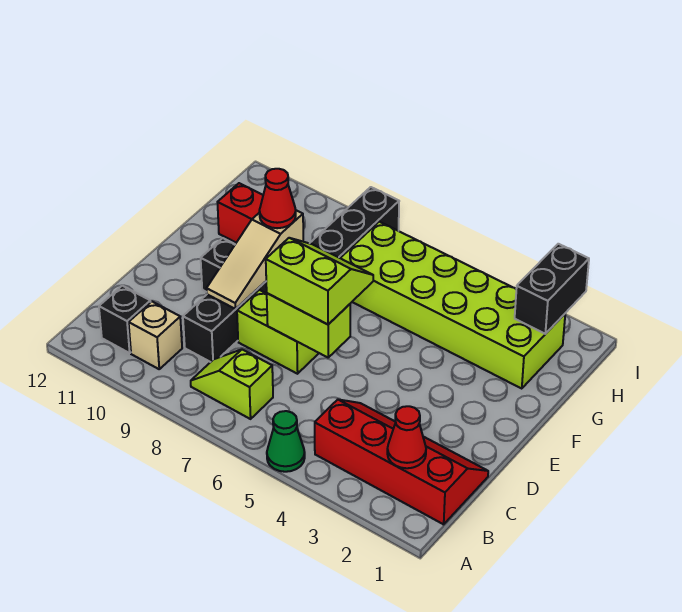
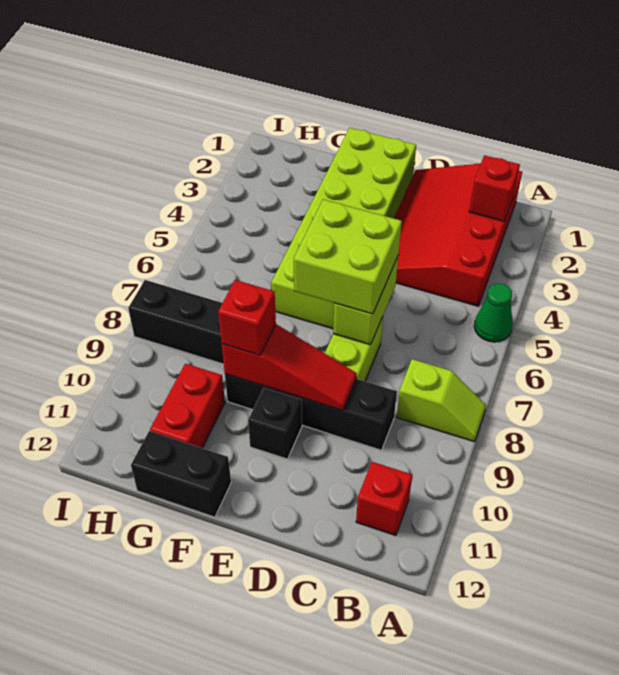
red 2x4 slope [315,400,488,524] -> red 3x4 slope [394,163,522,306]
red 1x1 cone [387,406,426,468] -> red 1x1 brick [469,155,520,221]
lime 1x2 slope [191,350,273,419] -> lime 1x2 slope turned to [397,359,486,442]
tan 1x1 brick [129,302,182,369] -> none
black 1x1 brick [99,286,150,353] -> red 1x1 brick [356,462,412,535]
lime 2x2 slope [266,238,373,324] -> lime 2x2 brick [294,199,402,314]
tan 1x3 slope [207,210,303,309] -> red 1x3 slope [222,324,357,410]
red 1x1 cone [259,169,296,228] -> red 1x1 brick [218,280,276,355]
lime 2x6 brick [341,222,565,388] -> lime 2x6 brick moved to [272,128,416,329]
black 1x2 brick [515,244,589,334] -> black 1x2 brick moved to [131,431,231,517]

